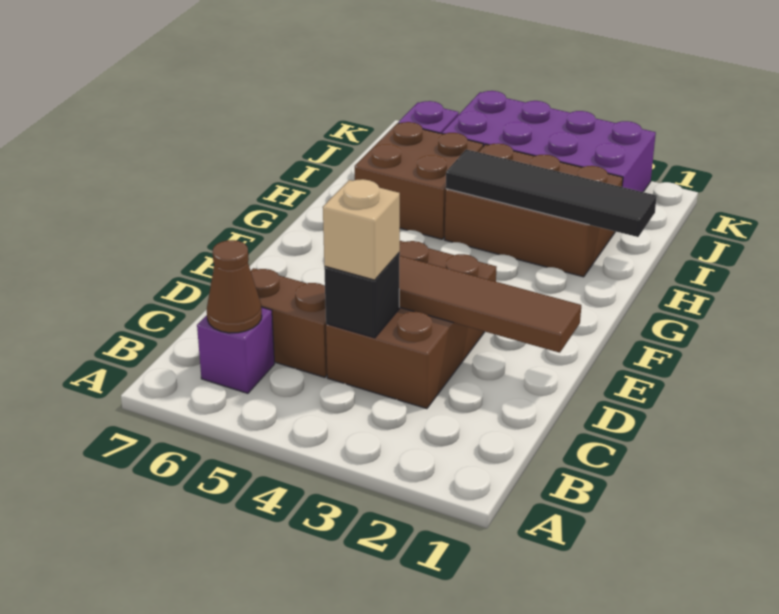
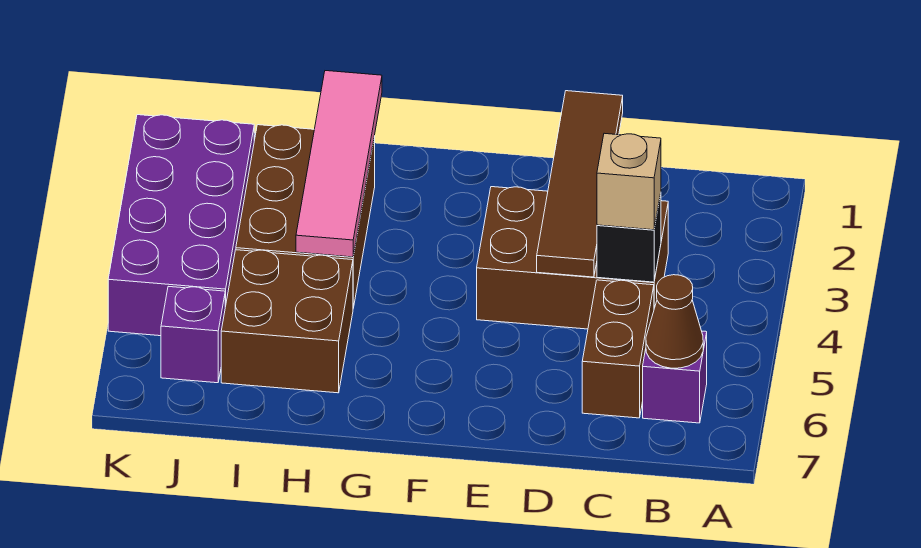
black 1x4 tile [446,149,657,237] -> pink 1x4 tile [296,71,382,257]

